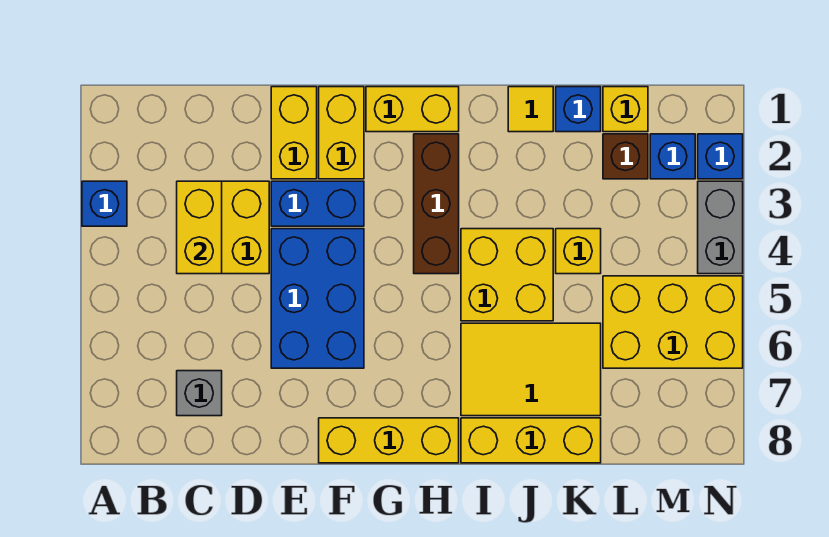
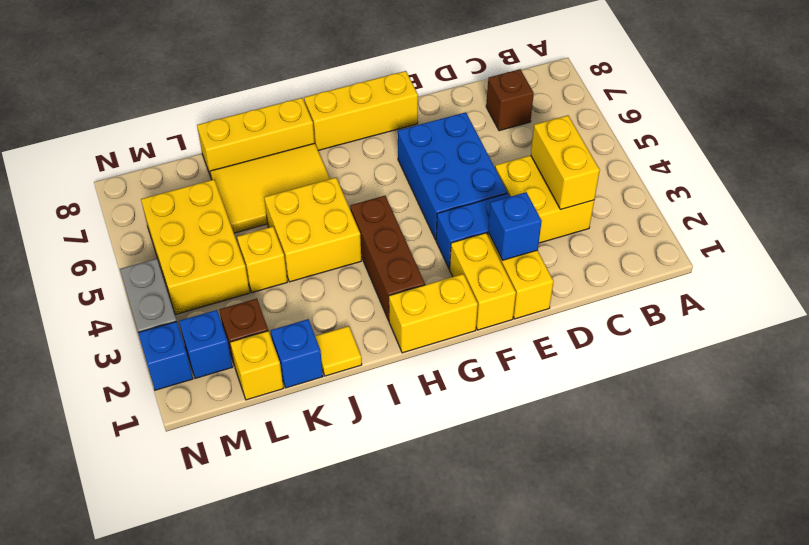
blue 1x1 brick [82,181,127,226] -> blue 1x1 brick moved to [488,192,542,260]
grey 1x1 brick [177,371,222,416] -> brown 1x1 brick [486,69,534,131]
yellow 2x3 brick [603,276,743,368] -> yellow 2x3 brick turned to [141,180,250,315]

